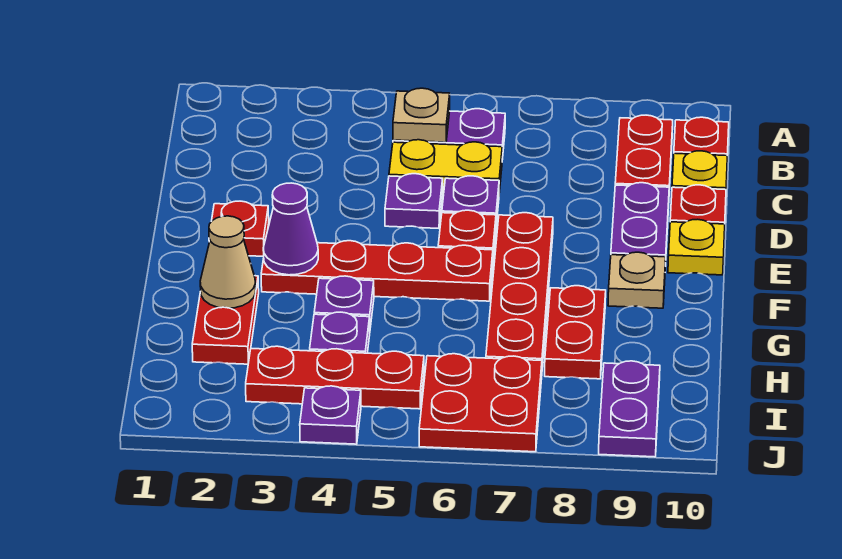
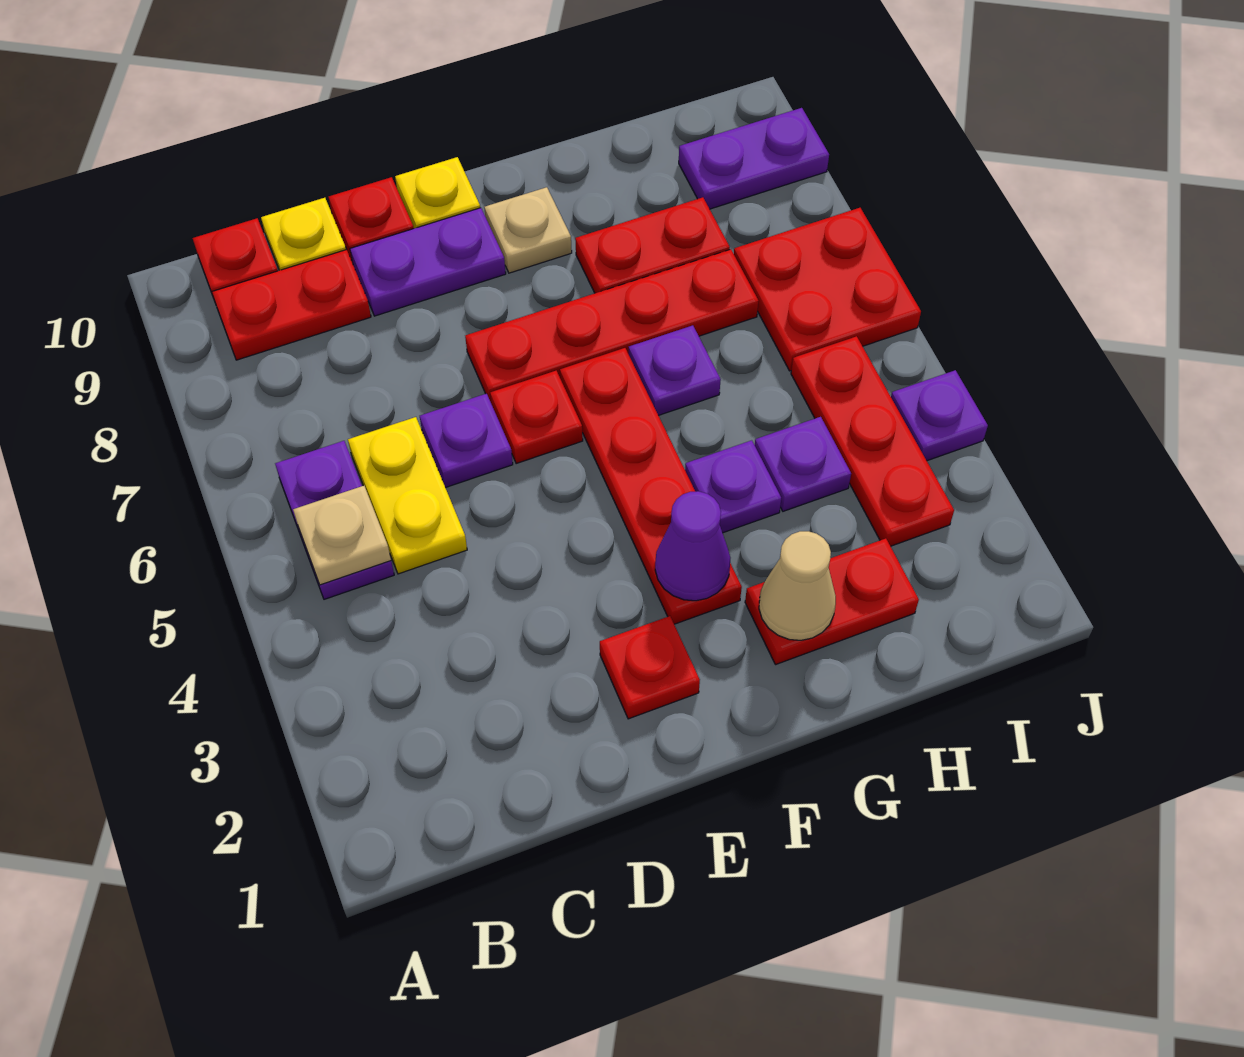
purple 1x1 plate [385,174,443,228] -> purple 1x1 plate moved to [629,325,721,415]

